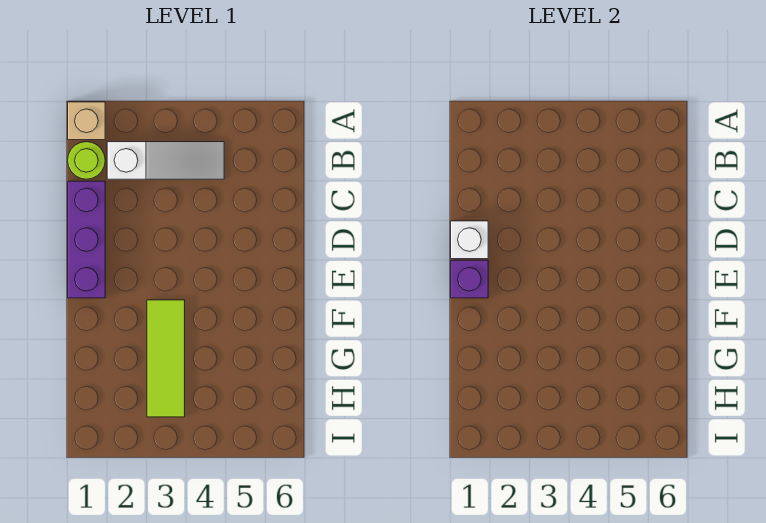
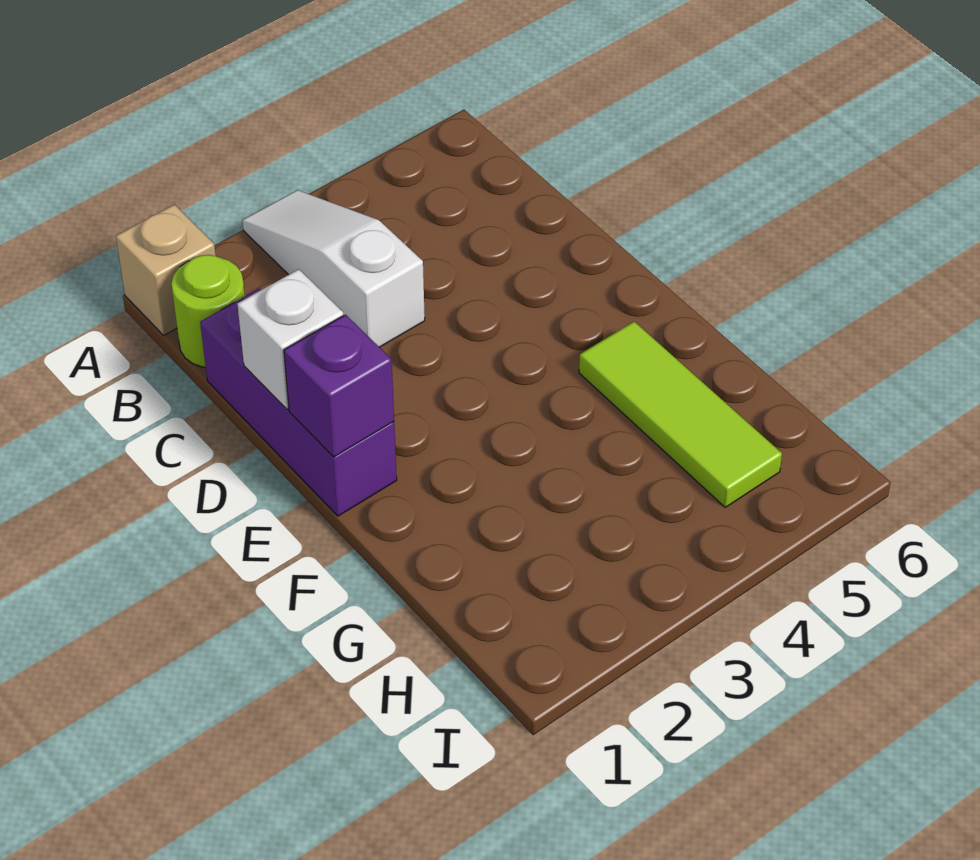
white 1x3 slope [107,142,224,179] -> white 1x3 slope turned to [243,190,425,347]
lime 1x3 tile [147,300,185,417] -> lime 1x3 tile moved to [579,322,782,507]

